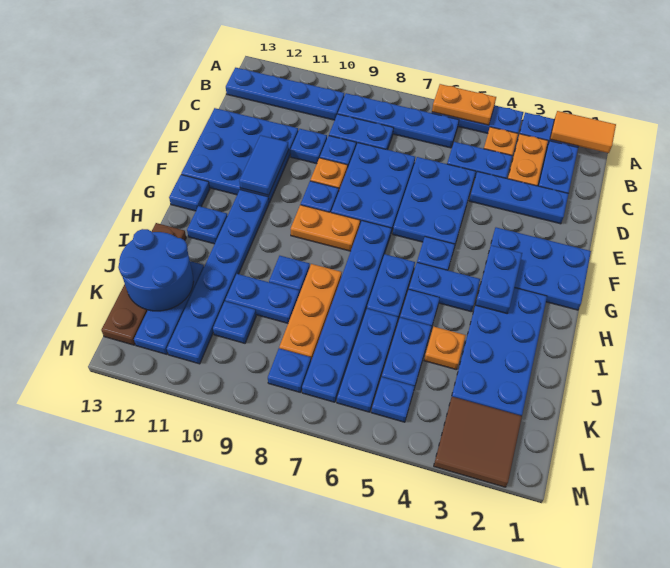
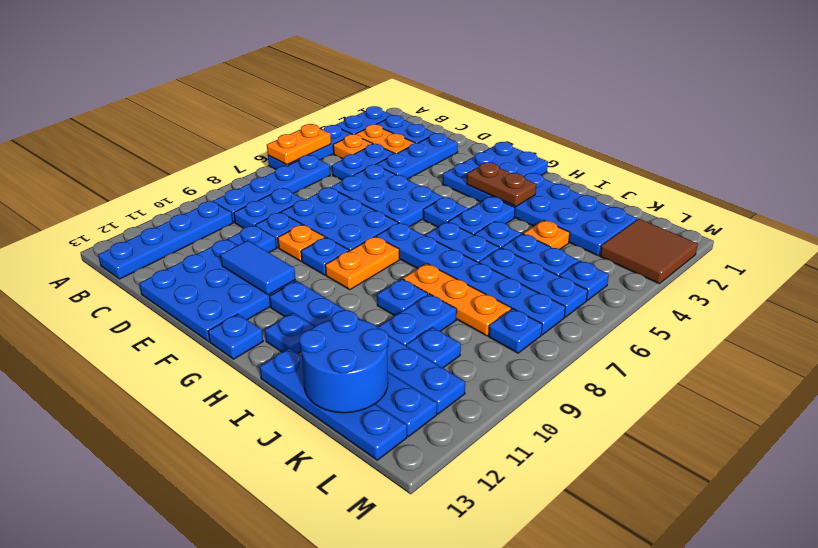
orange 1x2 tile [550,111,616,153] -> none
blue 1x2 plate [475,245,522,313] -> brown 1x2 plate [467,162,536,206]
brown 1x4 plate [101,223,186,345] -> blue 1x4 plate [260,348,407,460]

